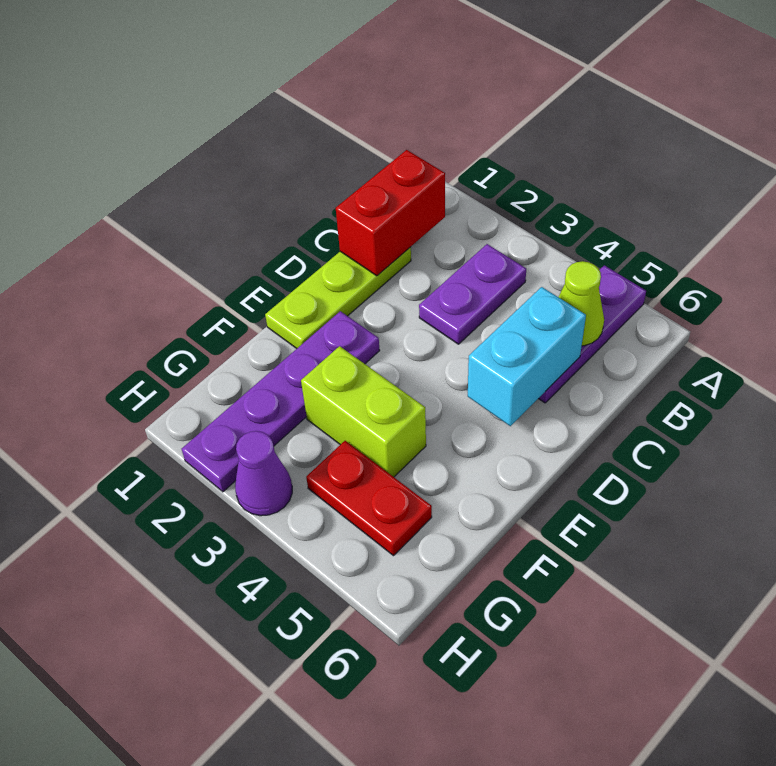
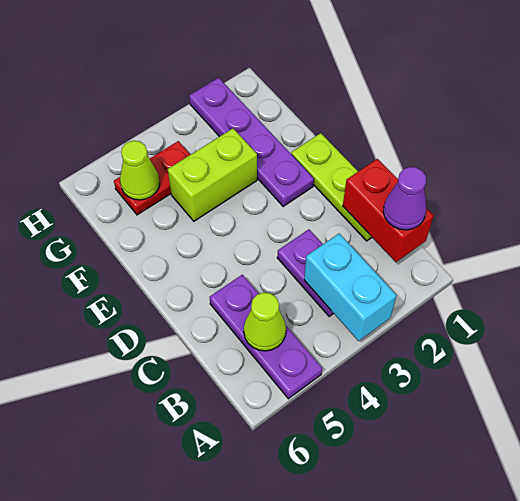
cyan 1x2 brick [468,287,586,426] -> cyan 1x2 brick moved to [304,233,397,341]
none -> lime 1x1 cone [120,141,160,200]
purple 1x1 cone [235,431,292,516] -> purple 1x1 cone moved to [383,167,426,230]

